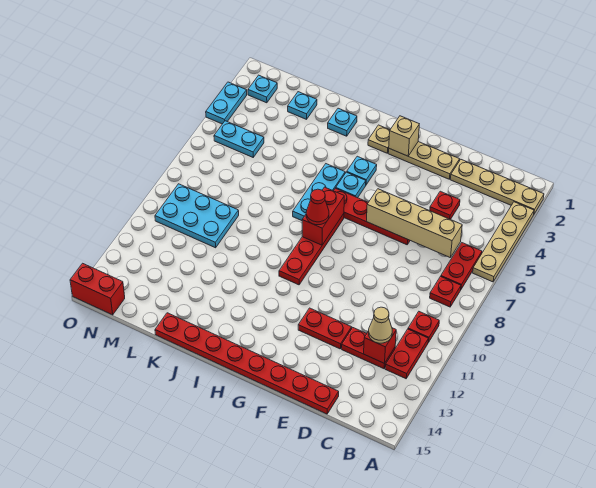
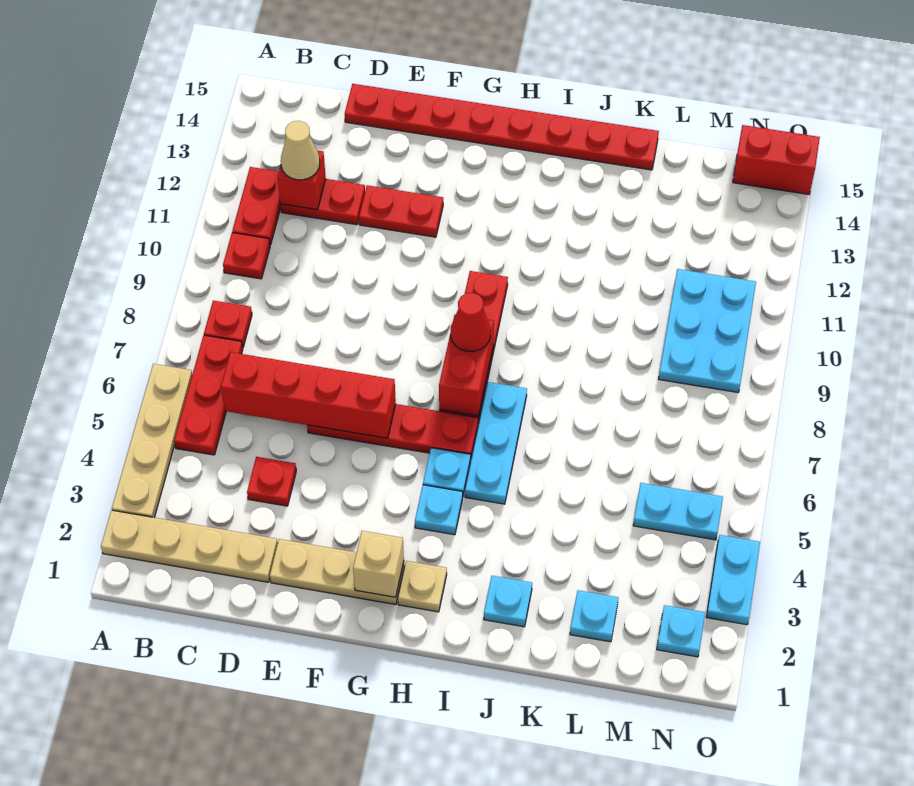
red 1x2 plate [441,243,482,289] -> red 1x3 plate [174,335,243,455]
tan 1x4 brick [366,189,462,258] -> red 1x4 brick [221,352,396,438]
cyan 2x3 plate [155,184,239,248] -> cyan 2x3 plate turned to [659,269,756,392]

